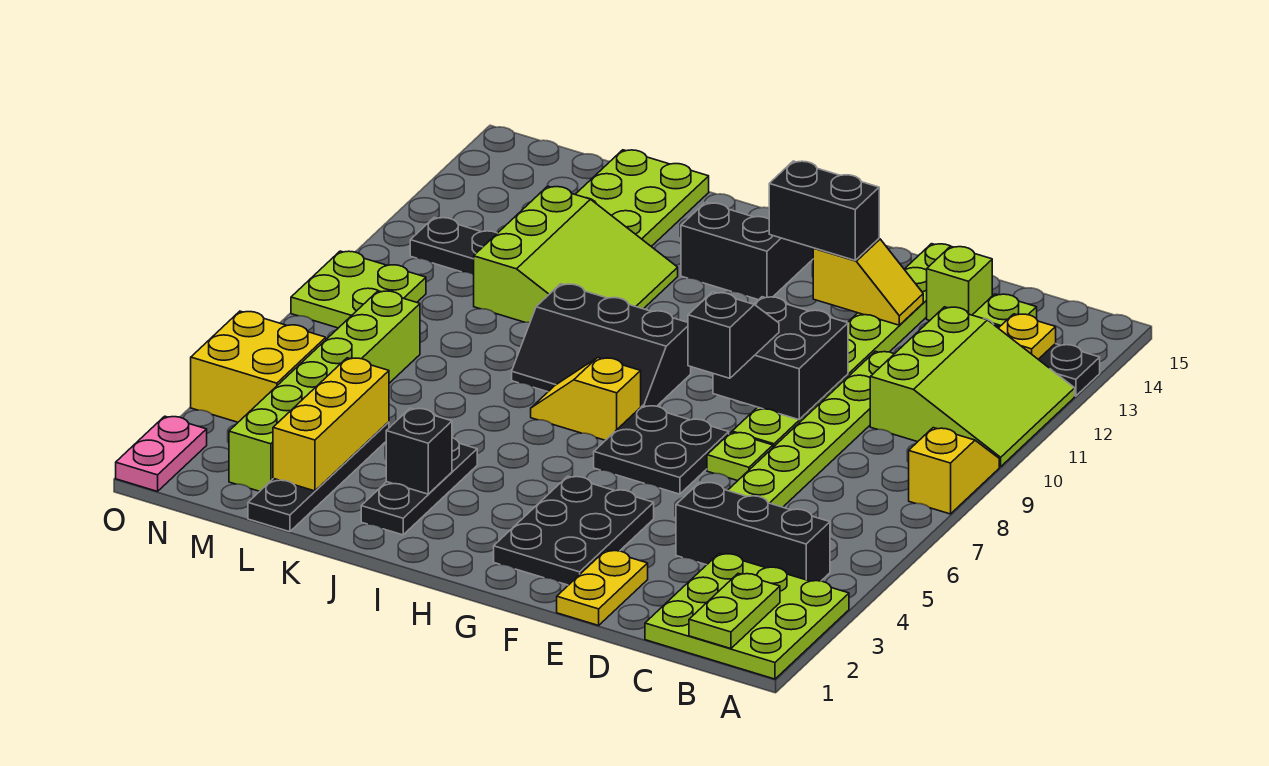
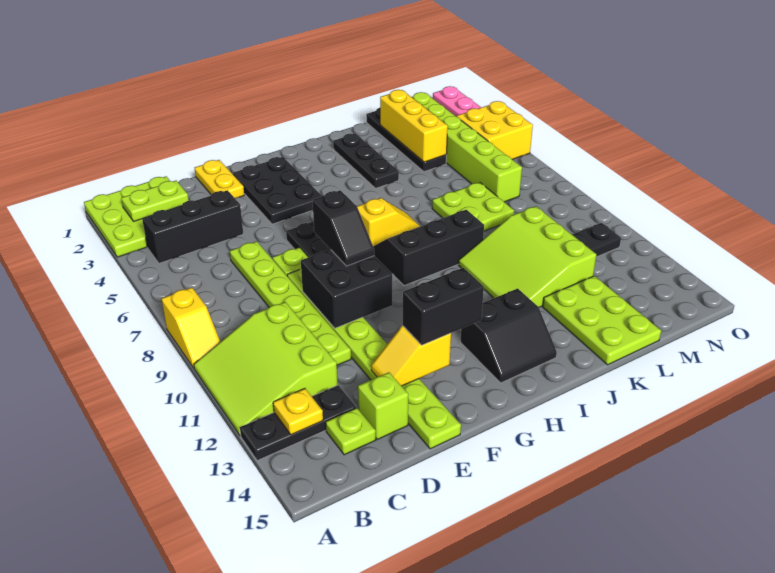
lime 1x2 plate [689,573,780,649] -> lime 1x2 plate turned to [121,181,189,221]
black 1x1 brick [386,408,452,494] -> none
lime 2x2 plate [291,251,426,328] -> lime 2x2 plate moved to [432,183,514,231]

